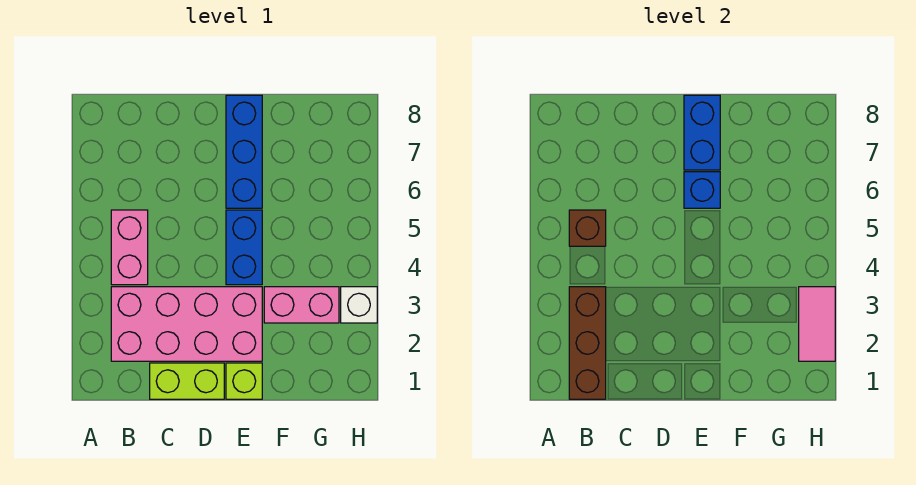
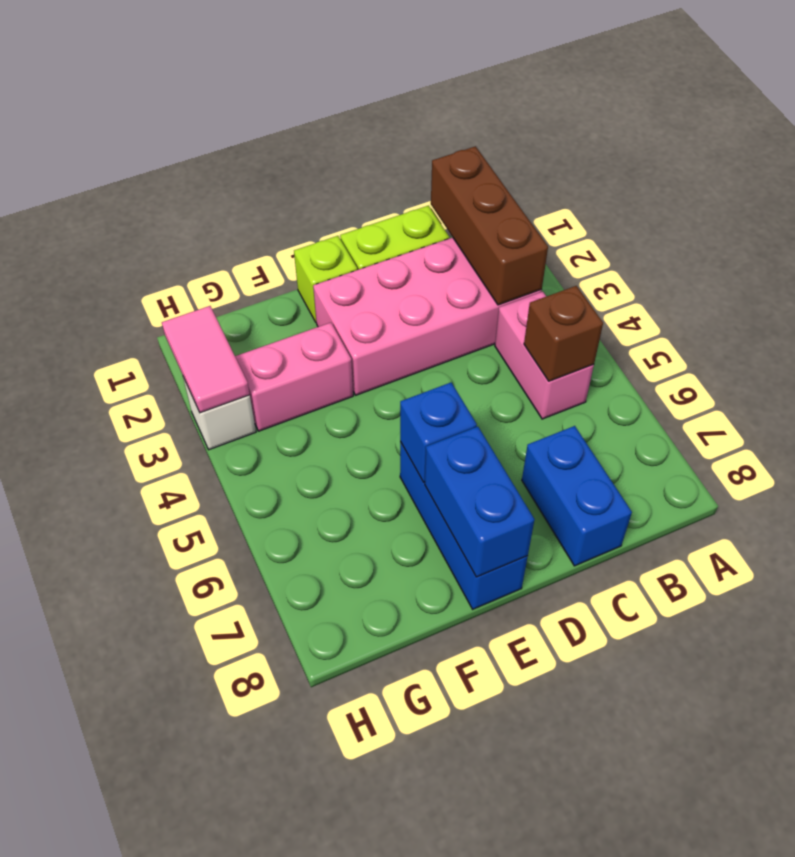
blue 1x2 brick [226,210,262,285] -> blue 1x2 brick moved to [522,426,632,566]

